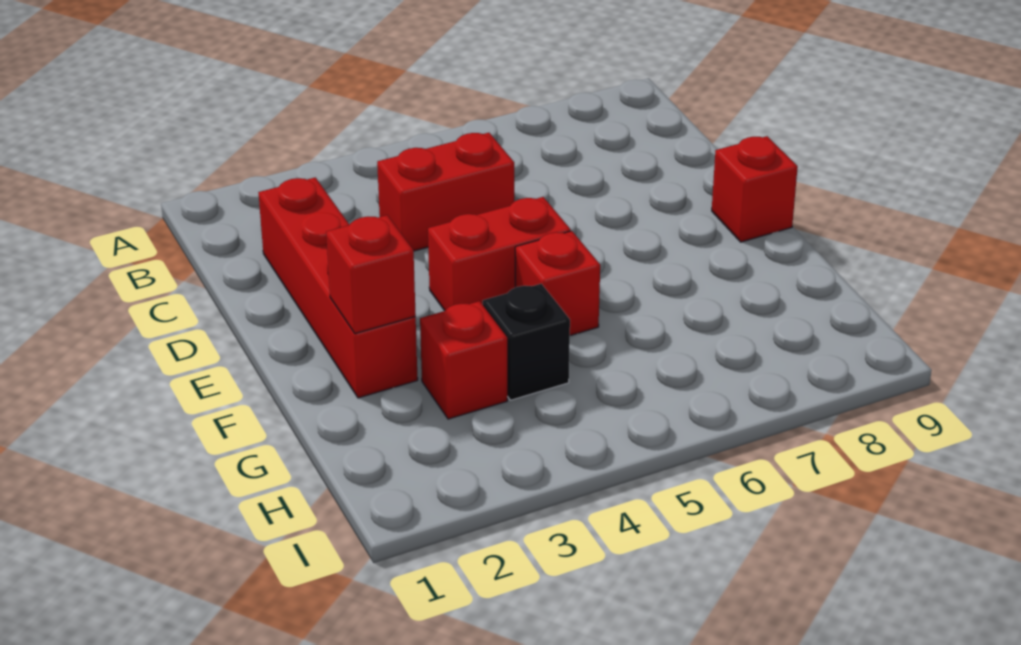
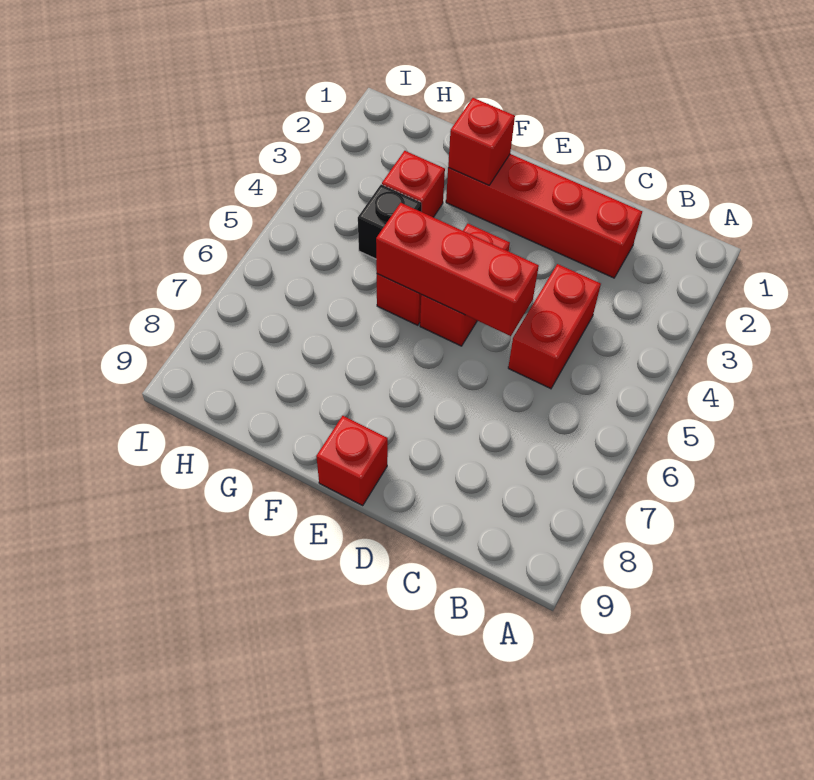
none -> red 1x3 brick [376,203,539,336]

